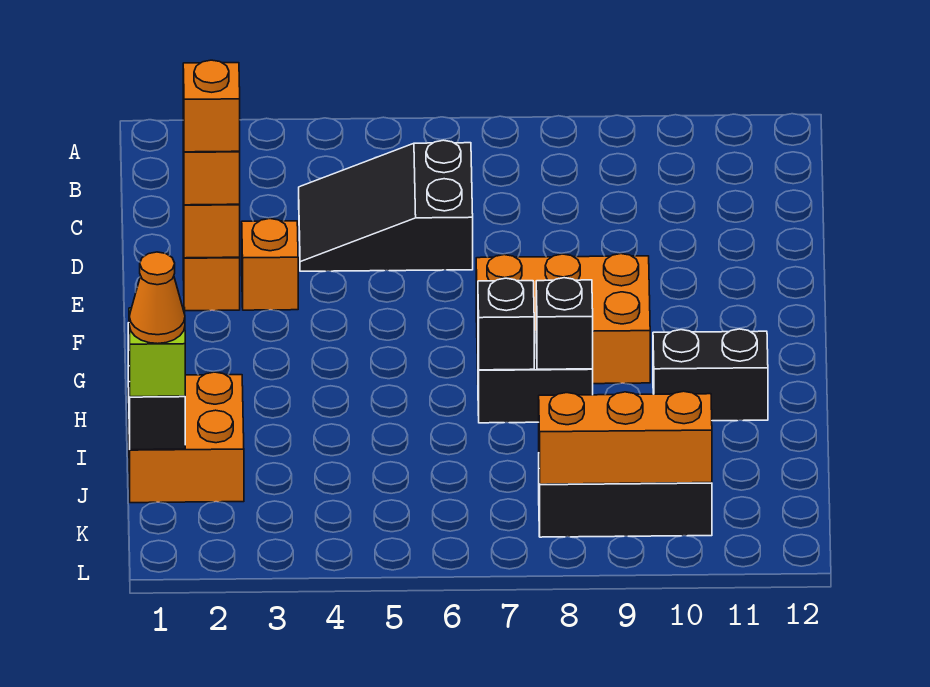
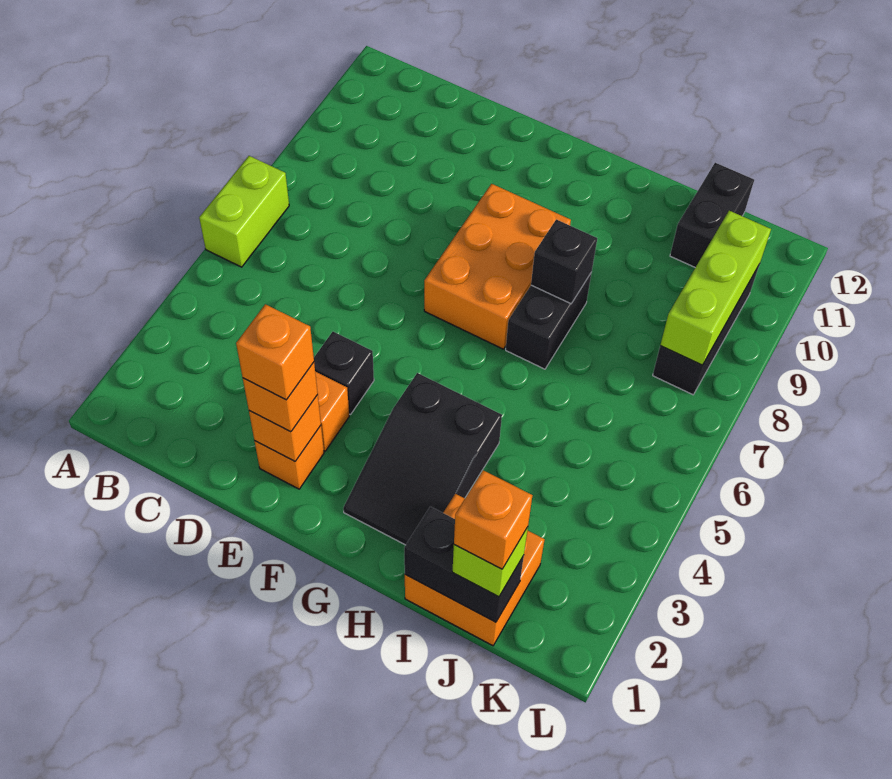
none -> lime 1x2 brick [199,156,289,267]
black 2x3 slope [299,140,473,271] -> black 2x3 slope moved to [343,373,502,545]
black 1x1 brick [478,278,534,370] -> black 1x1 brick moved to [314,332,374,415]
black 1x2 brick [653,329,768,421] -> black 1x2 brick moved to [670,163,754,267]
orange 1x1 cone [129,252,185,344] -> orange 1x1 brick [454,470,533,569]
orange 1x3 brick [539,391,712,484] -> lime 1x3 brick [660,211,771,365]

